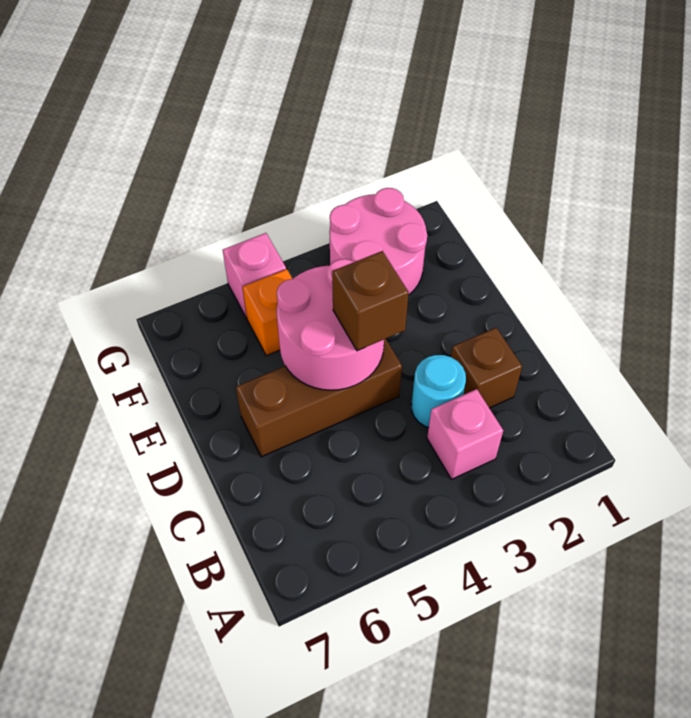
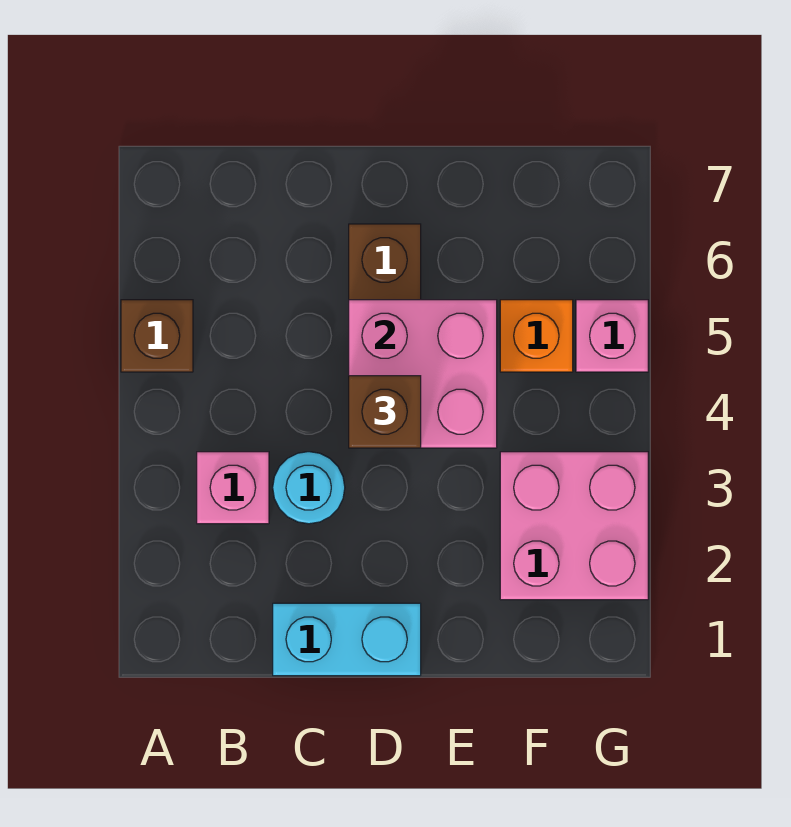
none -> cyan 1x2 brick [273,603,421,676]
brown 1x1 brick [451,328,522,408] -> brown 1x1 brick moved to [121,300,193,372]
pink 2x2 round brick [277,259,384,390] -> pink 2x2 brick [349,300,497,448]
pink 2x2 round brick [329,188,427,295] -> pink 2x2 brick [500,452,648,600]

